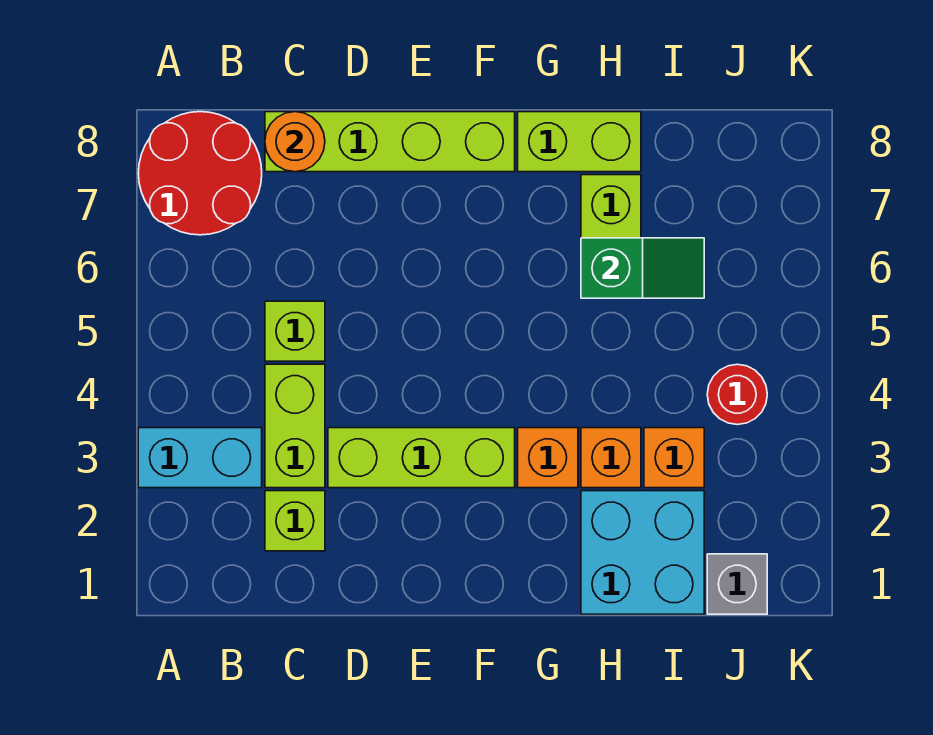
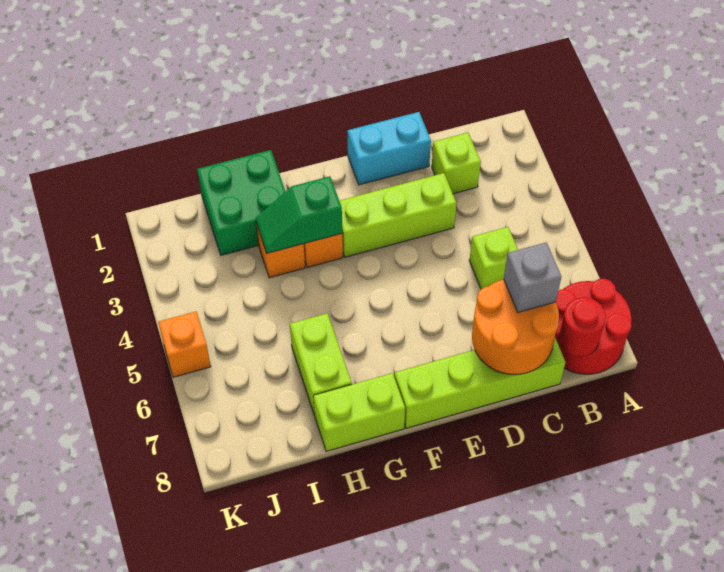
cyan 1x2 brick [138,428,262,488] -> cyan 1x2 brick moved to [348,112,431,185]
lime 1x2 brick [265,364,325,488] -> none
orange 1x1 round brick [265,112,325,172] -> orange 2x2 round brick [472,279,559,375]
cyan 2x2 brick [581,491,704,614] -> green 2x2 brick [197,150,286,255]
green 1x2 slope [581,238,704,298] -> green 1x2 slope moved to [256,176,342,253]
orange 1x1 brick [644,428,704,488] -> orange 1x1 brick moved to [158,311,211,377]
grey 1x1 brick [707,554,767,614] -> grey 1x1 brick moved to [504,242,561,312]
red 1x1 round brick [707,364,767,425] -> red 1x1 round brick moved to [559,297,606,357]

